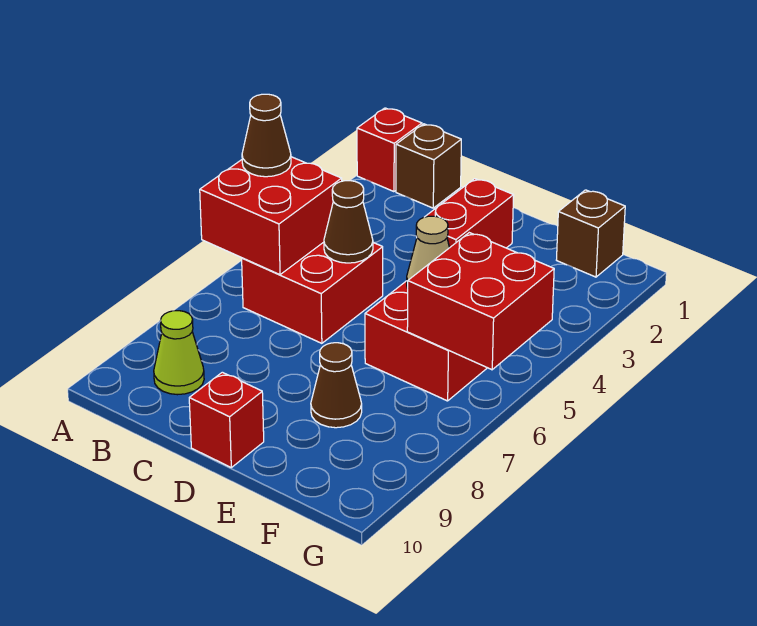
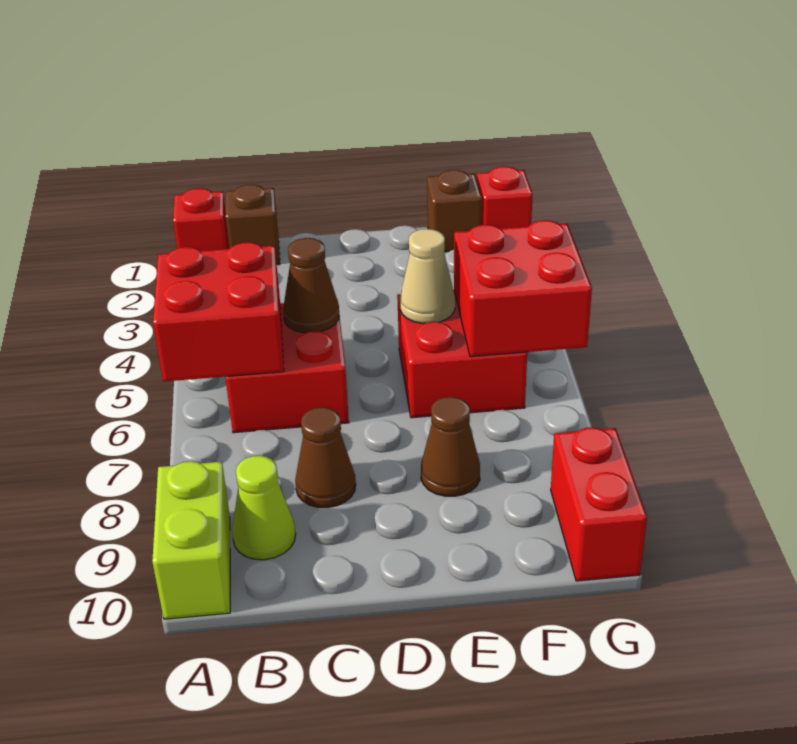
brown 1x1 cone [242,94,291,177] -> brown 1x1 cone moved to [295,407,356,508]
none -> lime 1x2 brick [152,461,230,619]
red 1x2 brick [425,179,514,248] -> red 1x2 brick moved to [551,427,647,581]
red 1x1 brick [189,372,264,467] -> red 1x1 brick moved to [477,166,533,228]

